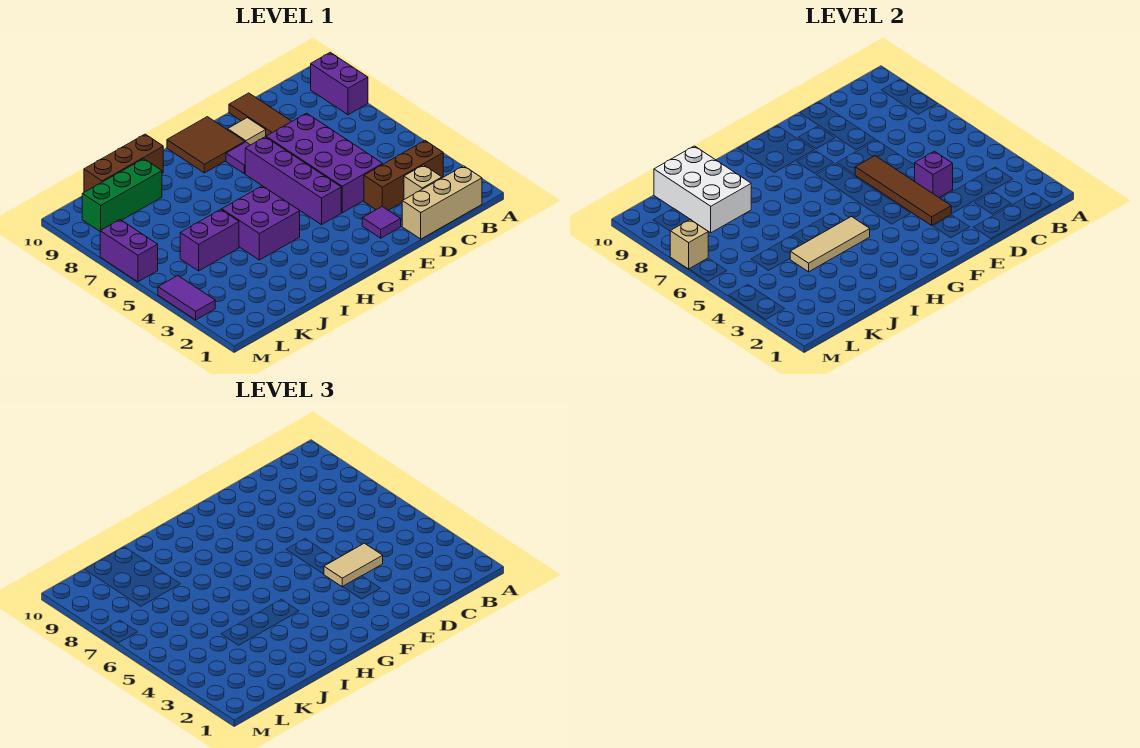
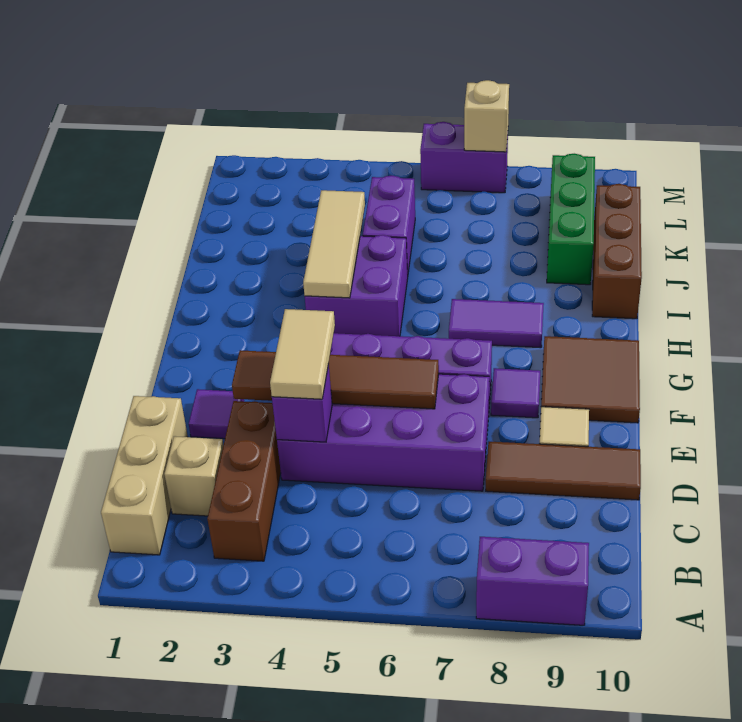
white 2x3 brick [654,146,751,233] -> none
purple 1x2 tile [158,276,215,320] -> purple 1x2 tile moved to [449,299,544,348]

